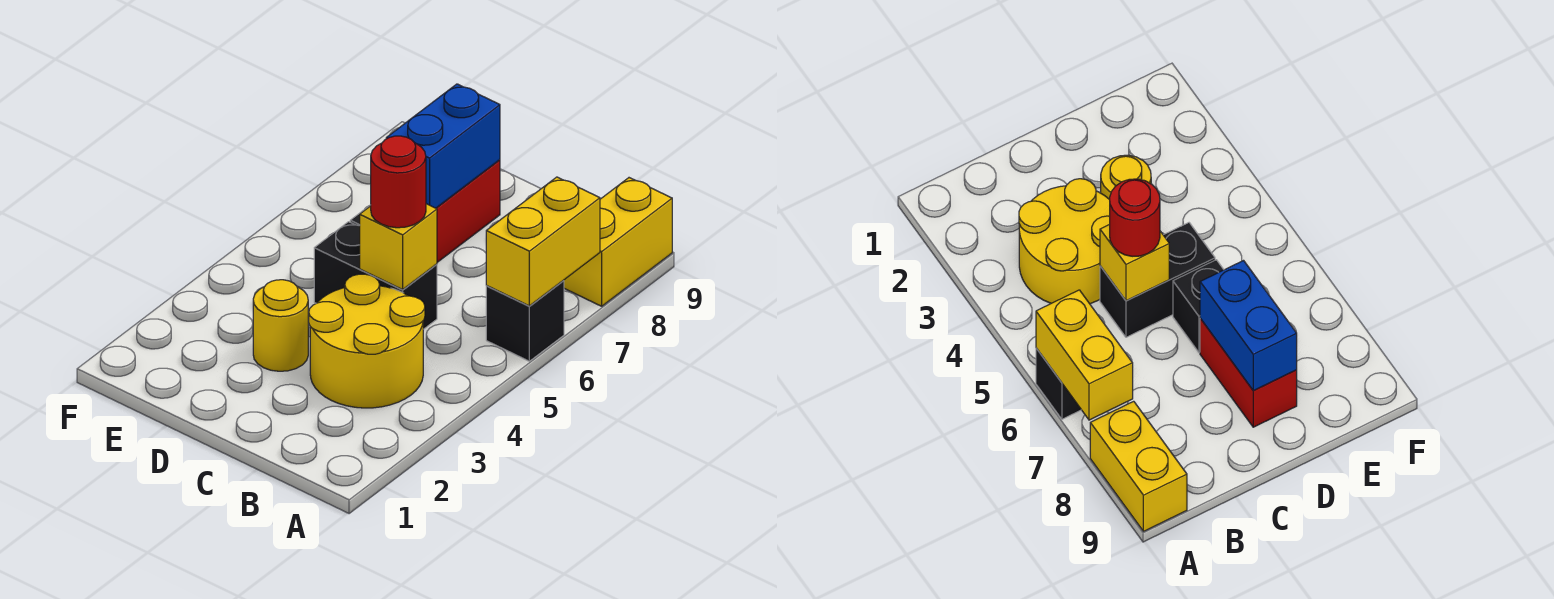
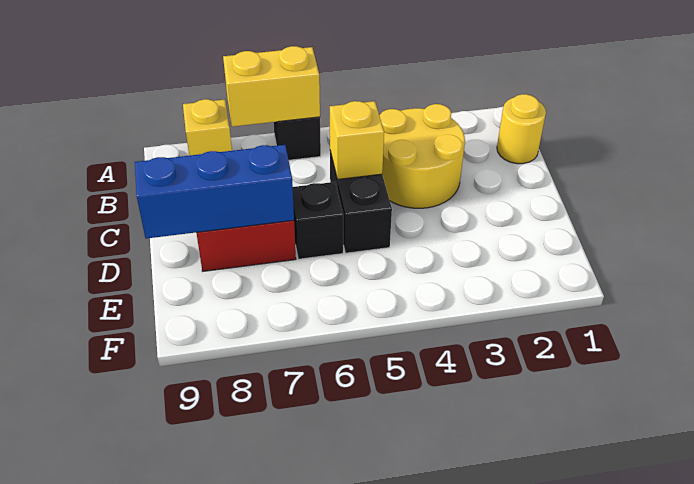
yellow 1x2 brick [564,178,672,306] -> yellow 1x1 brick [183,99,232,156]
red 1x1 round brick [371,136,426,228] -> none
yellow 1x1 round brick [253,280,308,371] -> yellow 1x1 round brick moved to [497,94,546,164]
blue 1x2 brick [386,84,500,208] -> blue 1x3 brick [135,145,294,239]

